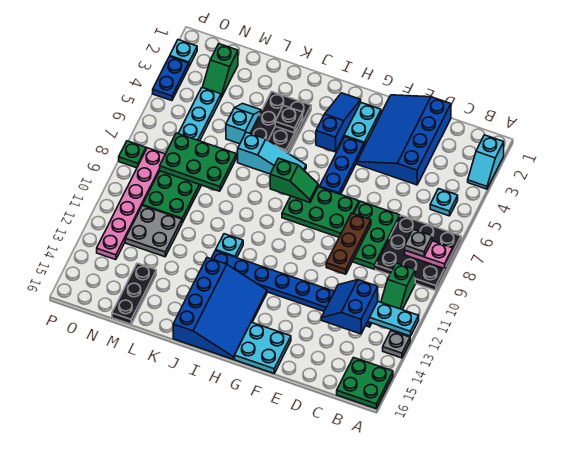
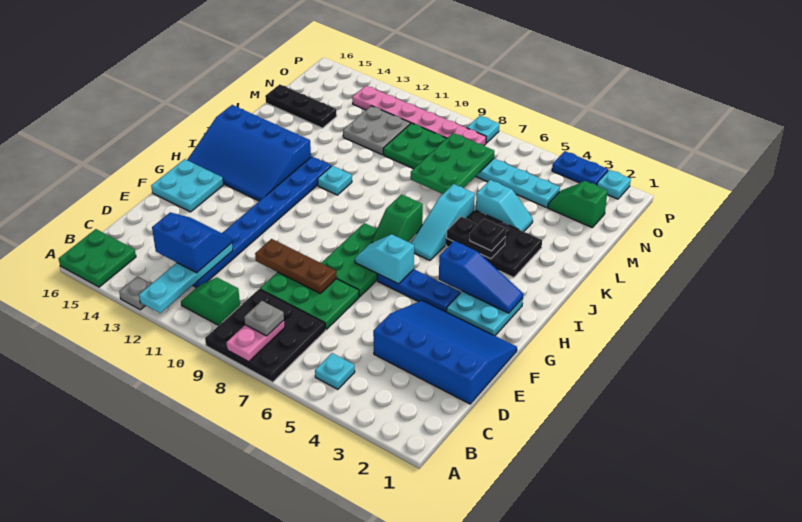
cyan 1x2 slope [468,135,504,189] -> cyan 1x2 slope moved to [355,235,414,284]
green 1x1 plate [119,141,146,168] -> cyan 1x1 plate [467,116,500,143]

